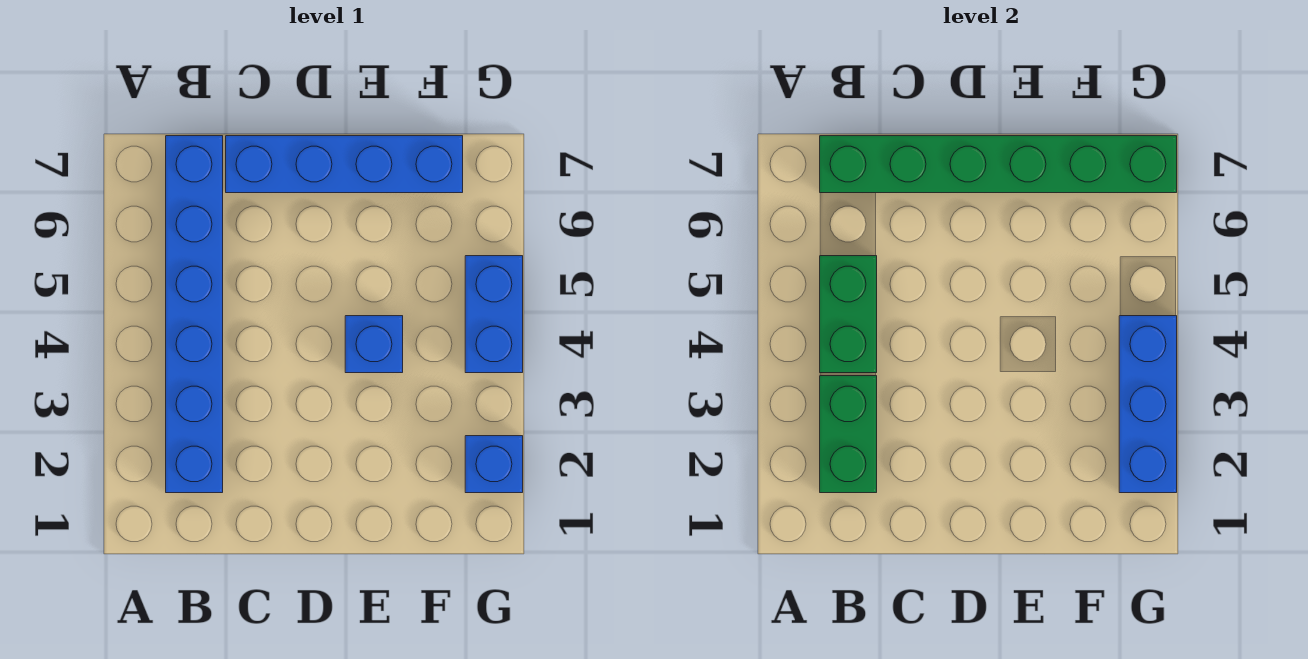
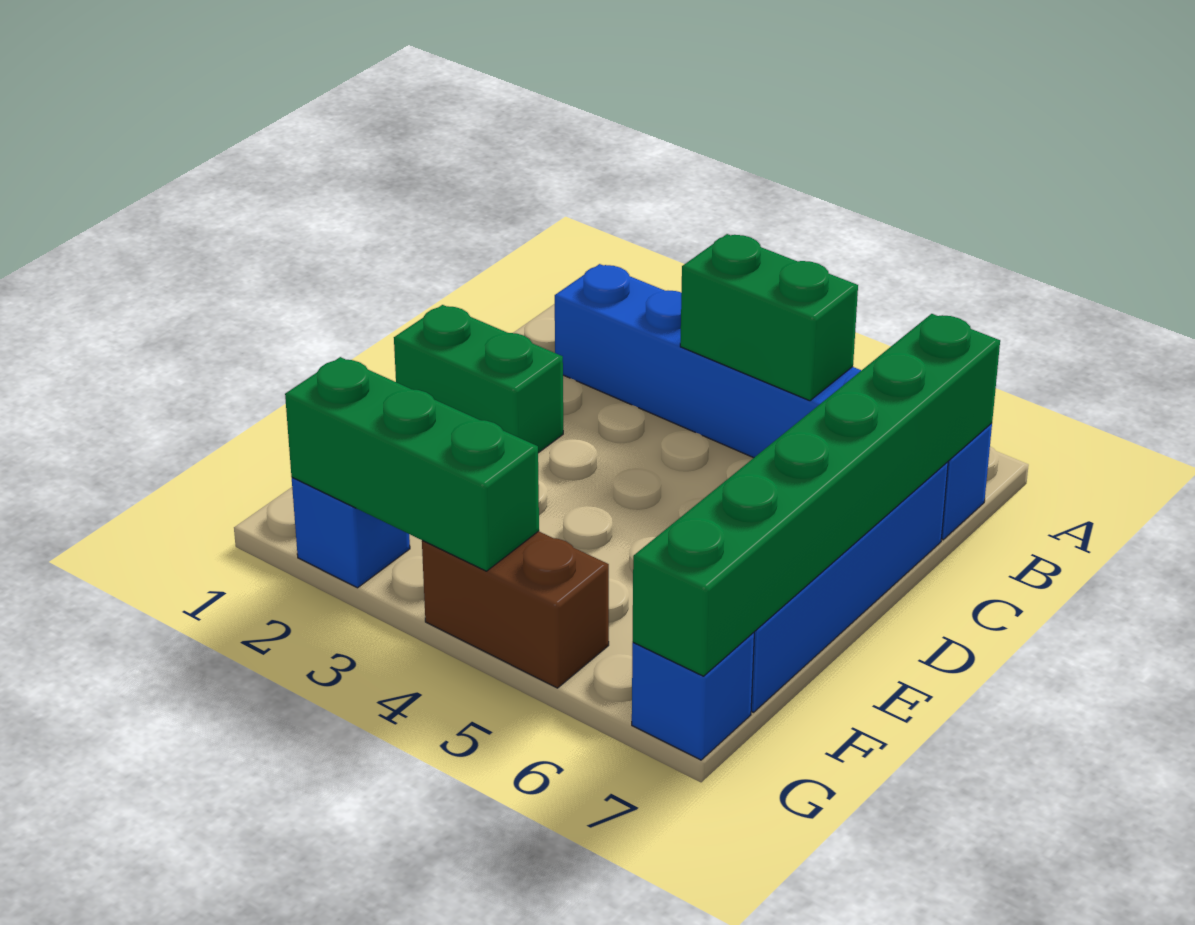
green 1x2 brick [820,376,877,493] -> green 1x2 brick moved to [394,305,563,453]
blue 1x1 brick [345,316,403,373] -> blue 1x1 brick moved to [632,633,754,760]
blue 1x3 brick [1119,316,1177,493] -> green 1x3 brick [285,357,539,571]
blue 1x2 brick [465,256,523,373] -> brown 1x2 brick [422,531,609,688]

